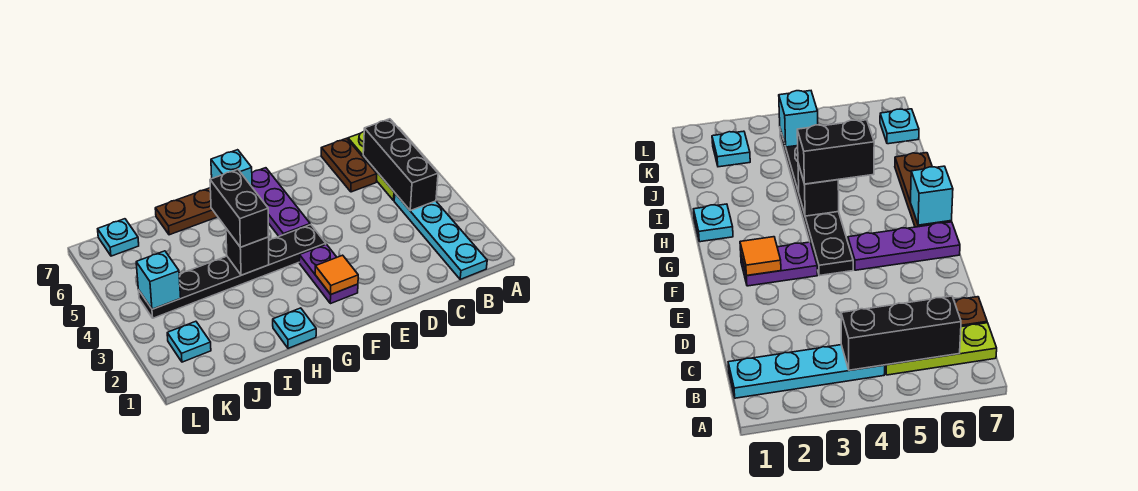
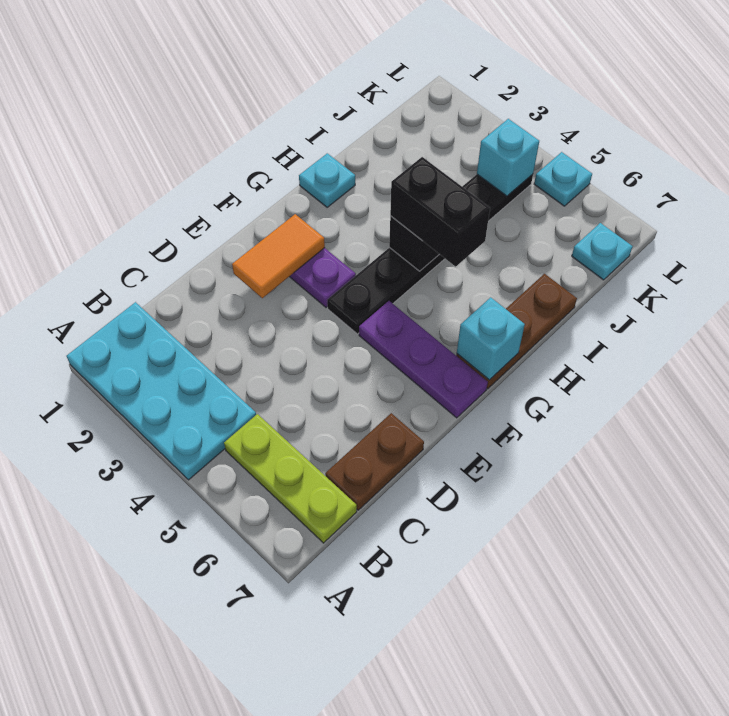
cyan 1x4 plate [394,193,487,279] -> cyan 2x4 plate [67,302,256,480]
black 1x3 brick [363,119,438,211] -> none
brown 1x2 plate [321,138,377,192] -> brown 1x2 plate turned to [325,413,424,510]
orange 1x1 tile [315,255,358,294] -> orange 1x2 tile [232,214,325,298]
cyan 1x1 plate [167,321,211,362] -> cyan 1x1 plate moved to [534,152,592,206]

